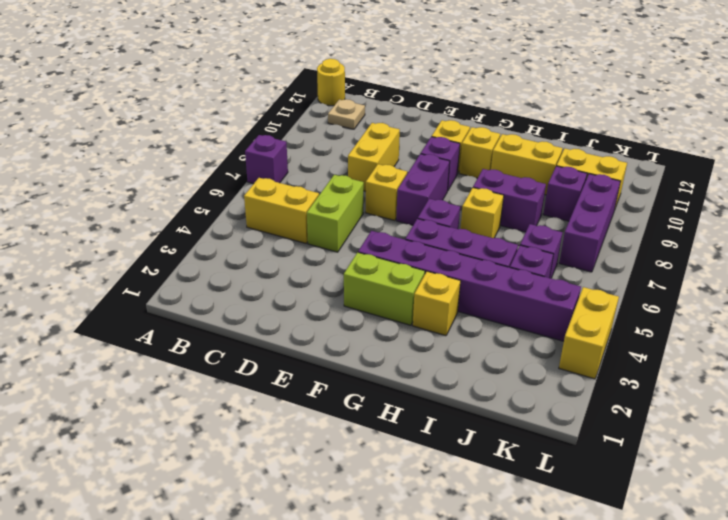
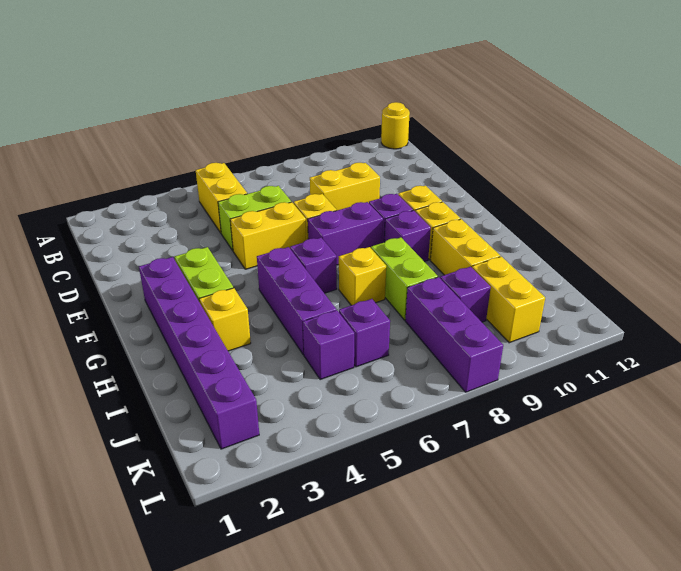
purple 1x1 brick [245,135,288,184] -> purple 1x1 brick moved to [384,210,431,262]
tan 1x1 plate [328,99,365,129] -> none
purple 1x6 brick [358,231,581,341] -> purple 1x6 brick moved to [139,257,259,449]
purple 1x2 brick [473,169,546,232] -> lime 1x2 brick [371,237,438,320]
purple 1x3 brick [559,174,620,272] -> purple 1x3 brick turned to [405,277,503,392]
yellow 1x2 brick [559,287,619,379] -> yellow 1x2 brick moved to [230,202,306,269]

